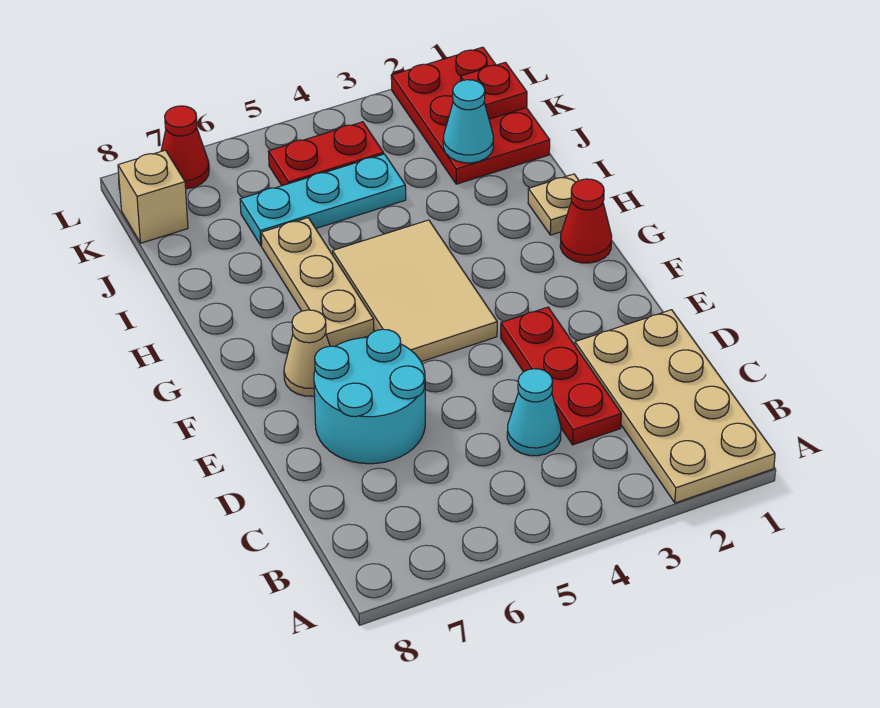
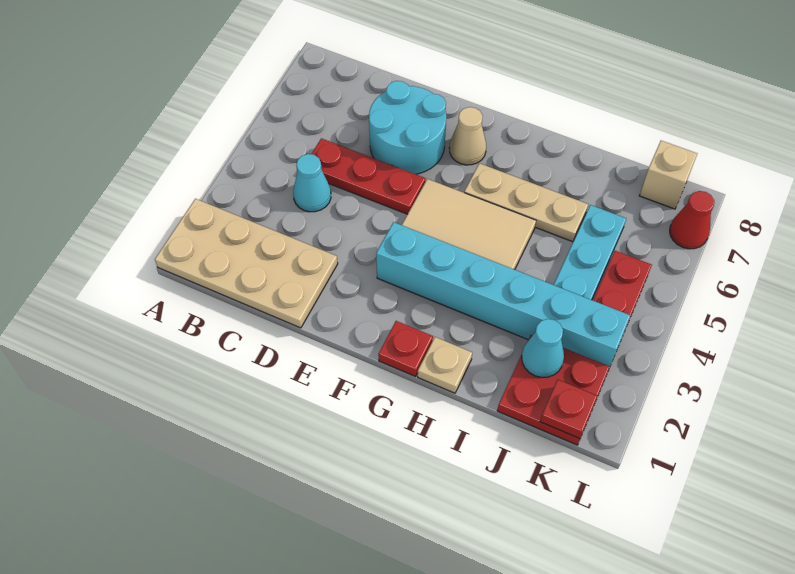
red 1x3 plate [501,307,621,445] -> red 1x3 plate moved to [312,138,425,214]
none -> cyan 1x6 brick [376,222,630,367]
red 1x1 cone [560,179,612,263] -> red 1x1 plate [378,321,433,377]
red 2x3 plate [391,47,550,184] -> red 2x2 plate [497,335,610,445]

